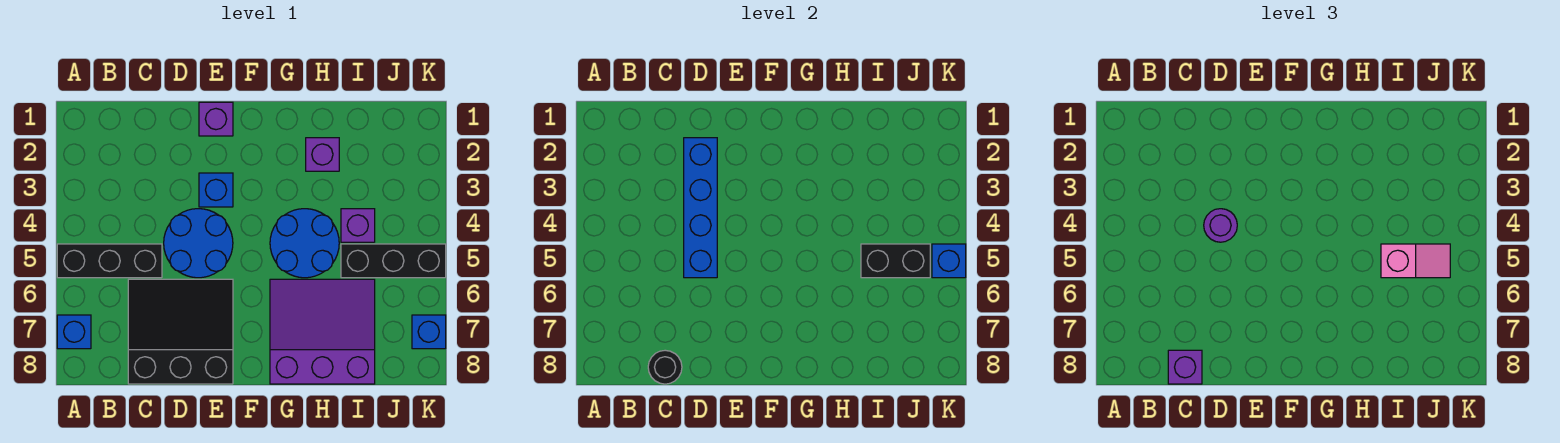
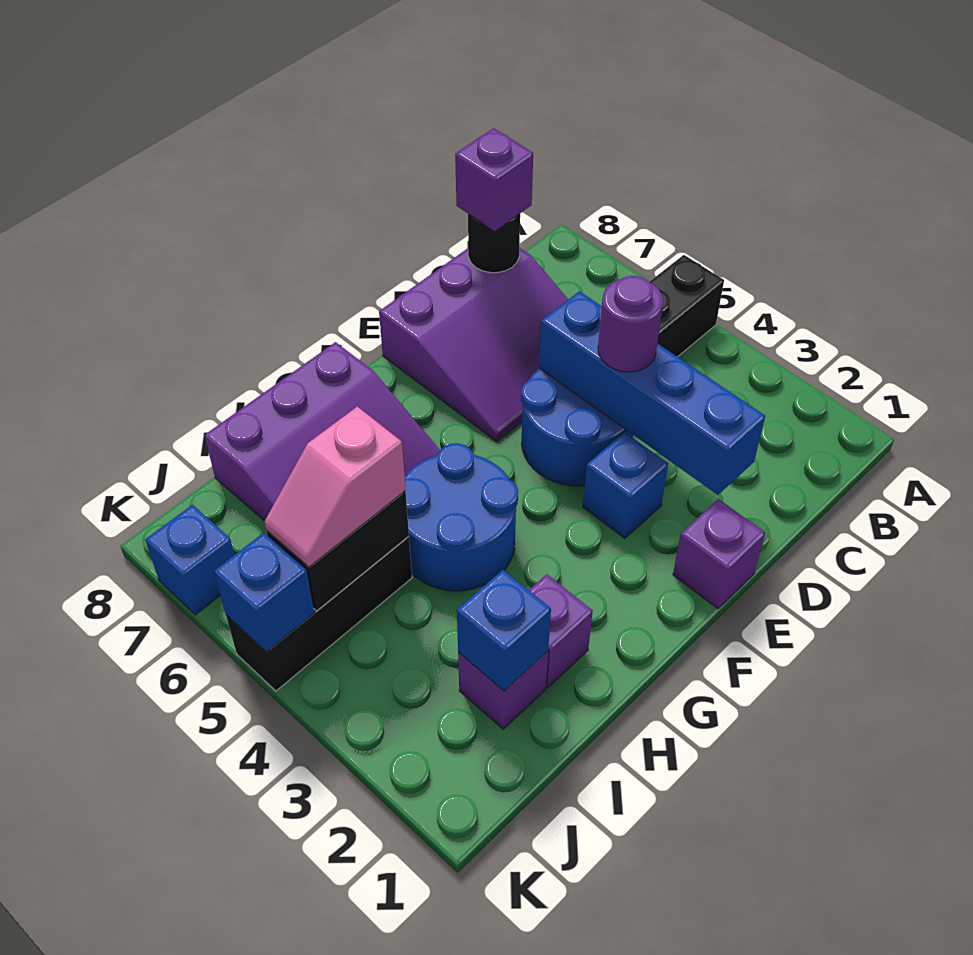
blue 1x1 brick [57,315,91,349] -> blue 1x1 brick moved to [457,570,551,691]
black 3x3 slope [128,279,233,384] -> purple 3x3 slope [379,248,568,442]
purple 1x1 brick [341,209,375,242] -> purple 1x1 brick moved to [458,651,548,729]

